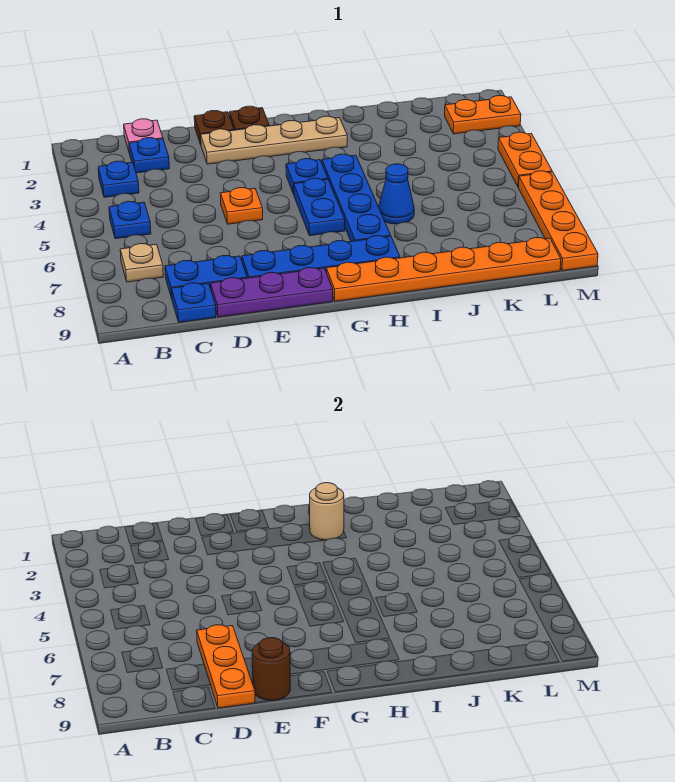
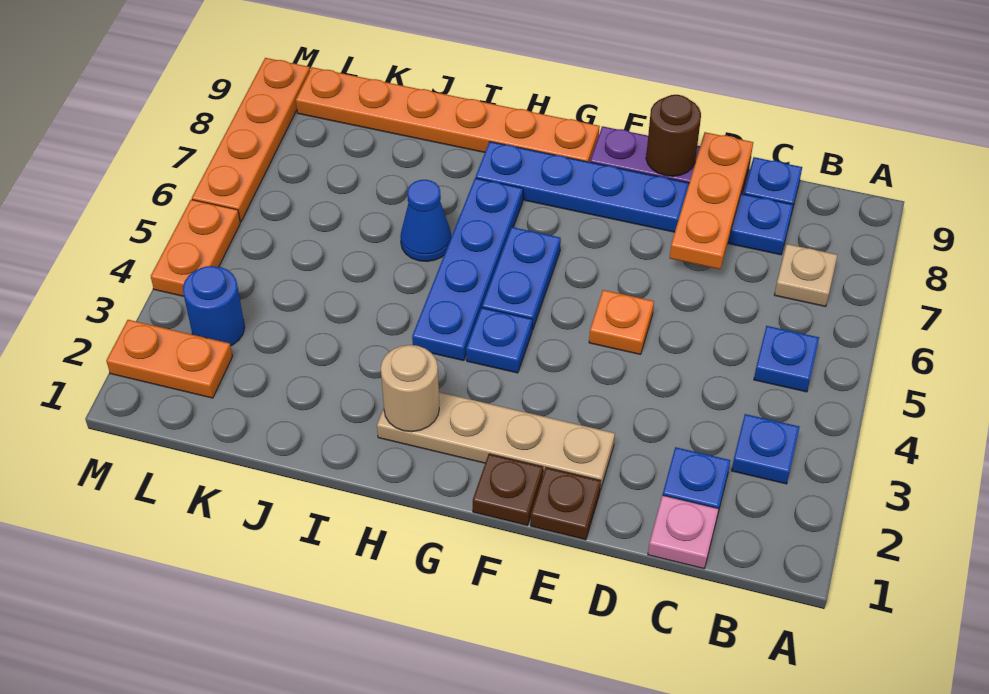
none -> blue 1x1 round brick [183,266,245,346]

